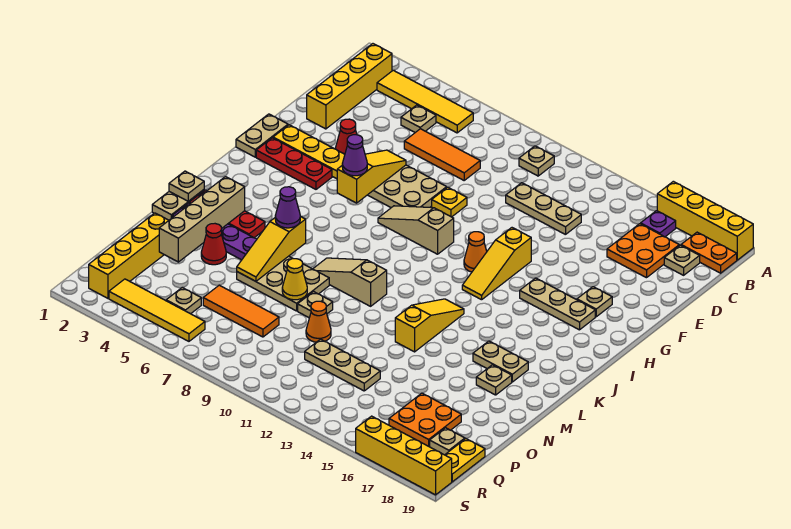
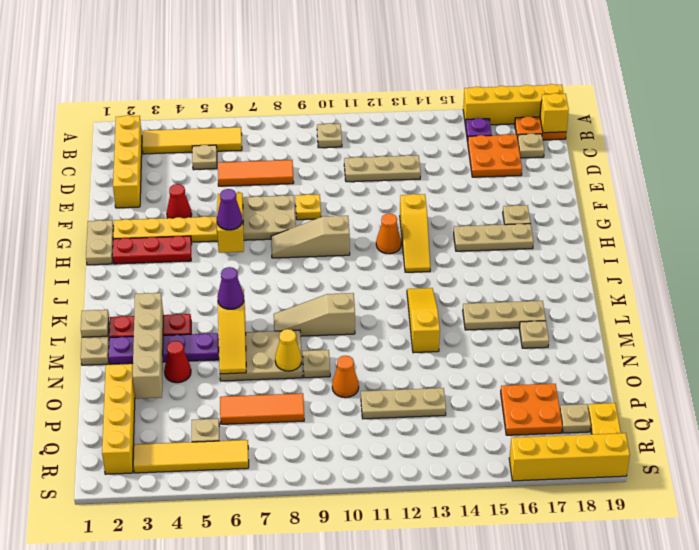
none -> yellow 1x1 brick [540,93,569,133]
tan 1x2 plate [473,341,528,382] -> tan 1x3 plate [463,301,546,330]

